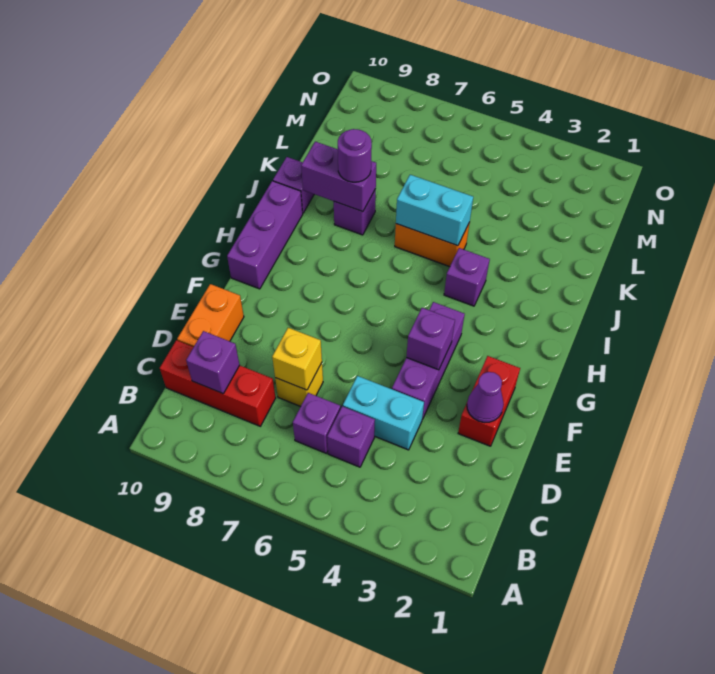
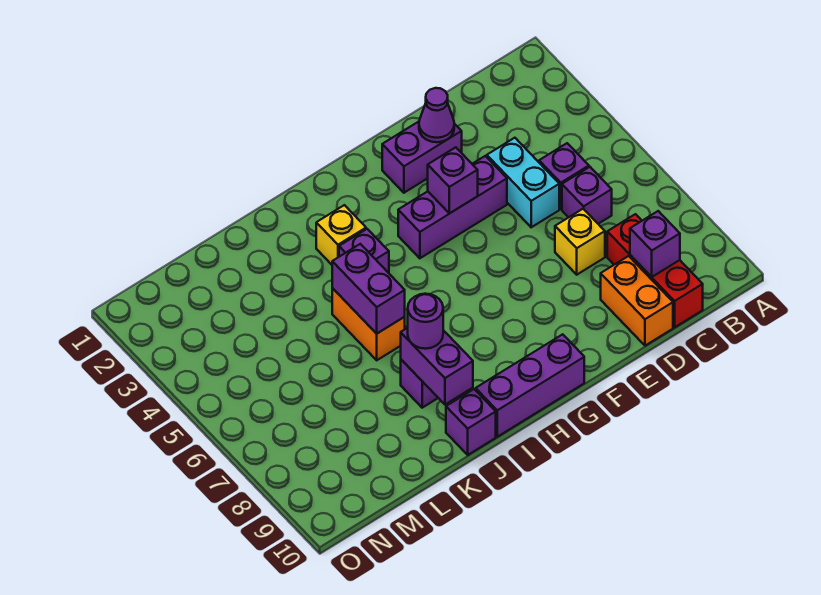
yellow 1x1 brick [272,328,322,390] -> yellow 1x1 brick moved to [316,205,366,265]
orange 1x2 brick [177,284,244,347] -> orange 1x2 brick turned to [601,256,673,346]
red 1x2 brick [458,356,520,446] -> purple 1x2 brick [382,122,462,193]
cyan 1x2 brick [396,175,473,246] -> purple 1x2 brick [332,244,405,334]

